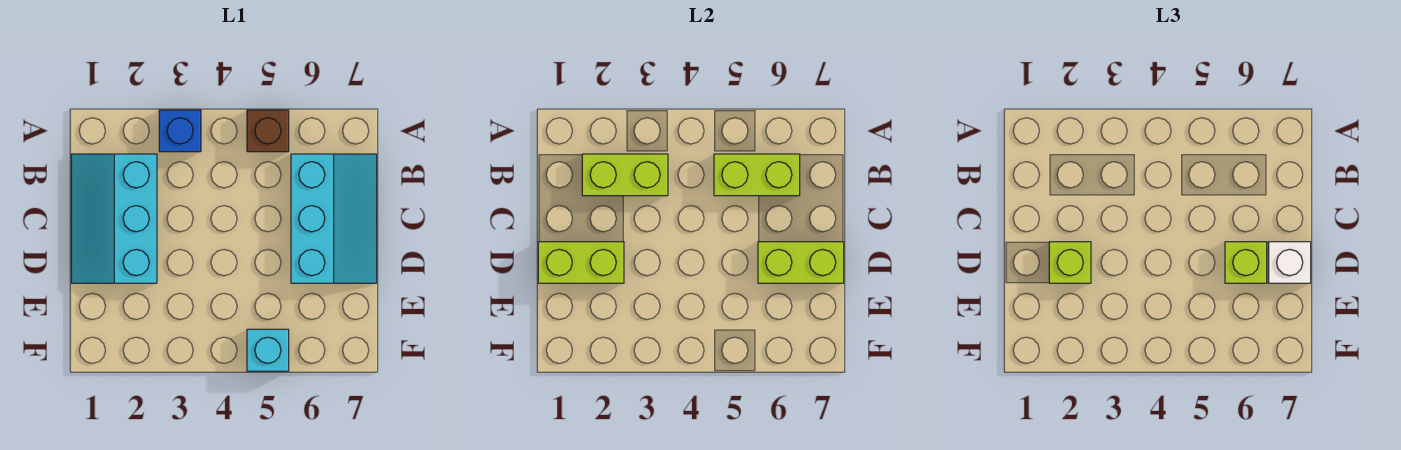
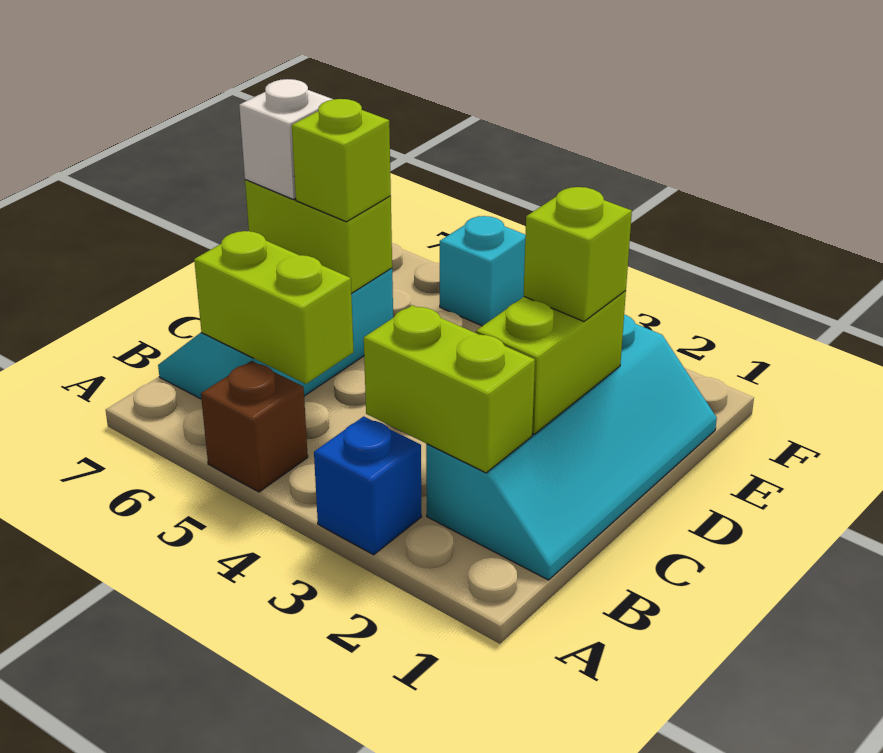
cyan 2x3 slope [71,154,157,283] -> cyan 2x4 slope [426,315,717,580]
lime 1x2 brick [538,242,624,283] -> lime 1x2 brick turned to [476,291,626,434]

